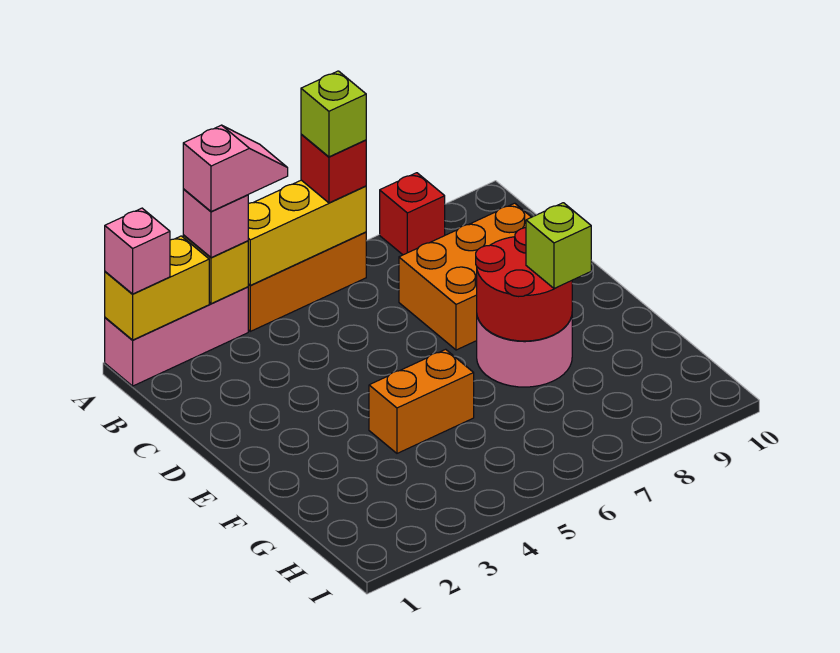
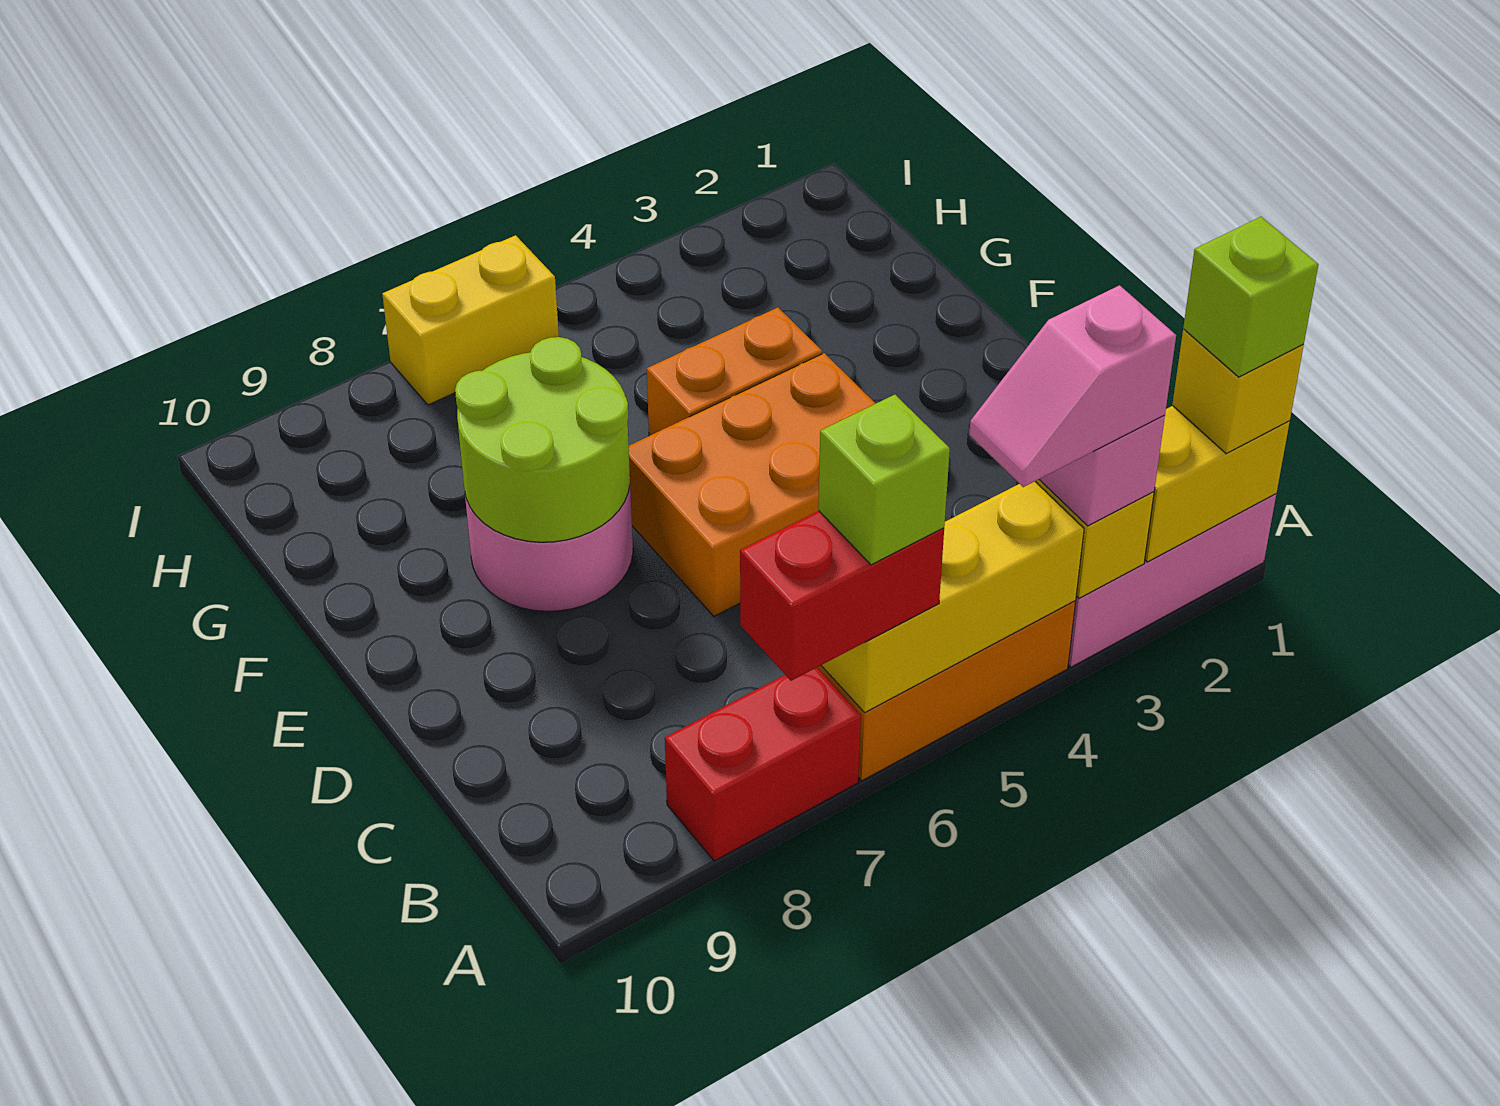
pink 1x1 brick [105,208,170,294] -> yellow 1x1 brick [1172,329,1304,454]
red 1x1 brick [301,135,366,203] -> red 1x2 brick [740,511,944,681]
red 1x1 brick [380,173,445,255] -> red 1x2 brick [665,668,861,861]
orange 2x3 brick [399,203,531,350] -> orange 2x3 brick moved to [629,353,876,616]
red 2x2 round brick [476,228,572,341] -> lime 2x2 round brick [455,337,630,542]
lime 1x1 brick [526,203,591,289] -> lime 1x1 brick moved to [1183,217,1318,377]
none -> yellow 1x2 brick [382,235,559,405]

